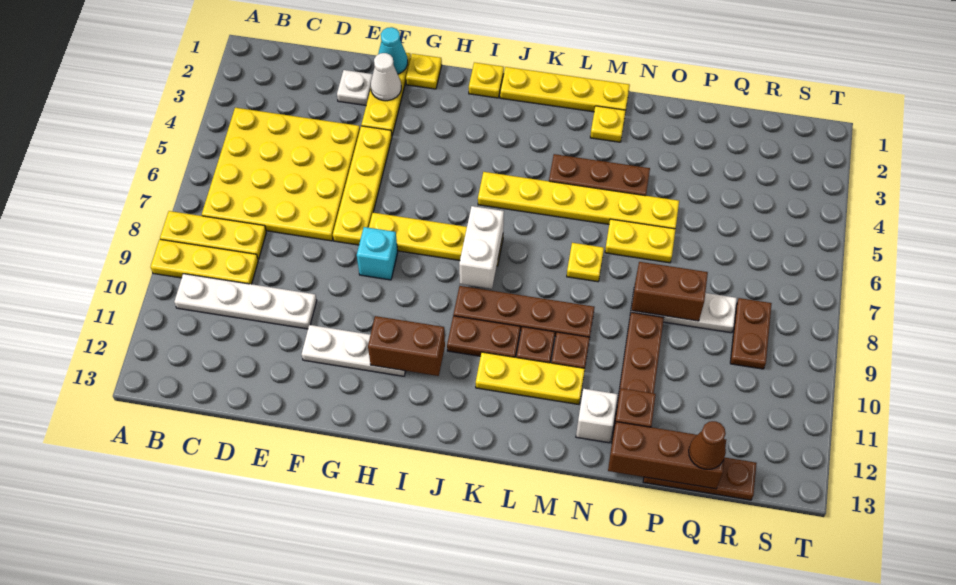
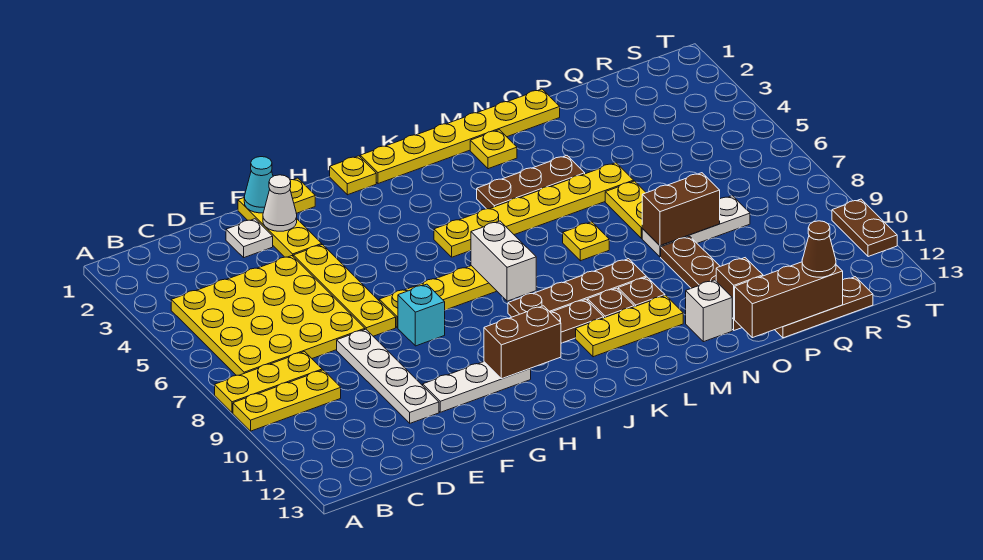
white 1x4 plate [174,274,317,329] -> white 1x4 plate turned to [337,329,439,423]
yellow 1x4 plate [500,67,630,112] -> yellow 1x6 plate [360,89,560,184]
yellow 1x2 plate [605,219,676,263] -> yellow 1x2 plate turned to [605,181,646,239]
brown 1x2 plate [730,298,772,369] -> brown 1x2 plate moved to [832,199,897,257]

